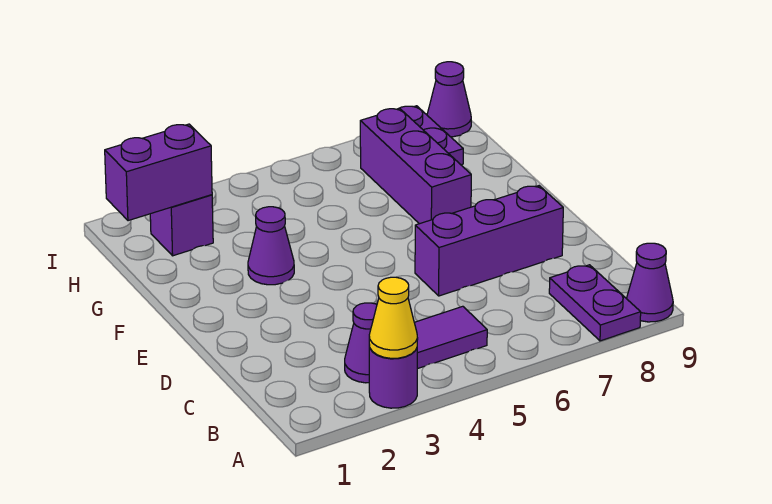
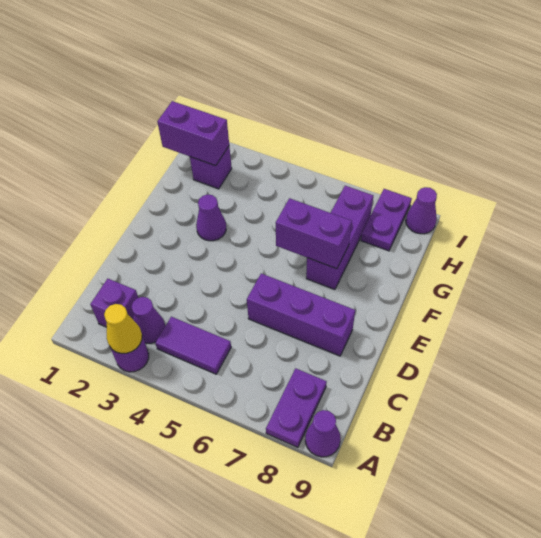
none -> purple 1x1 brick [90,279,138,327]
none -> purple 1x2 brick [276,198,352,269]

